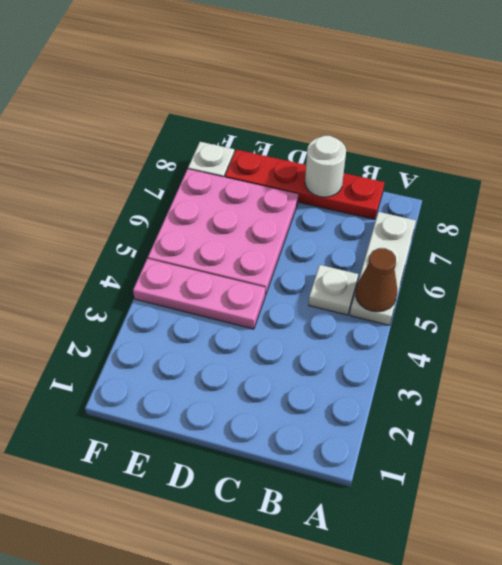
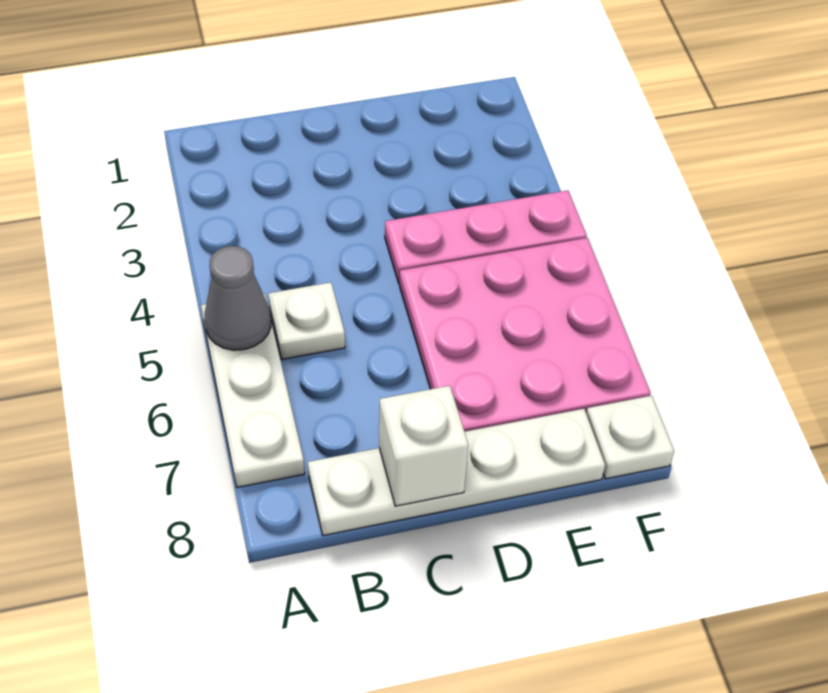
brown 1x1 cone [356,248,397,312] -> grey 1x1 cone [205,246,271,350]
red 1x4 plate [225,150,384,220] -> white 1x4 plate [308,409,605,536]
white 1x1 round brick [305,136,346,197] -> white 1x1 brick [379,386,469,506]

